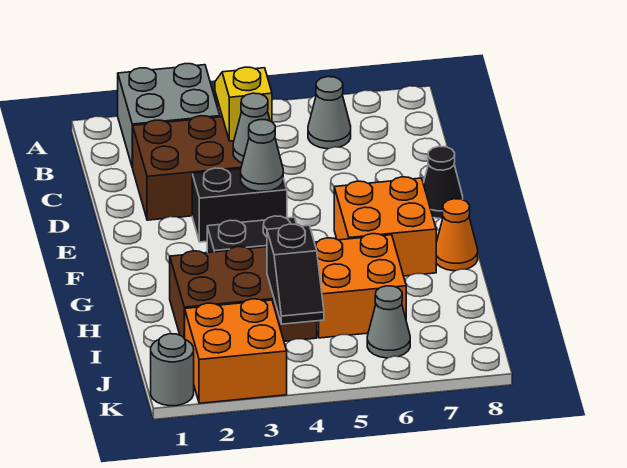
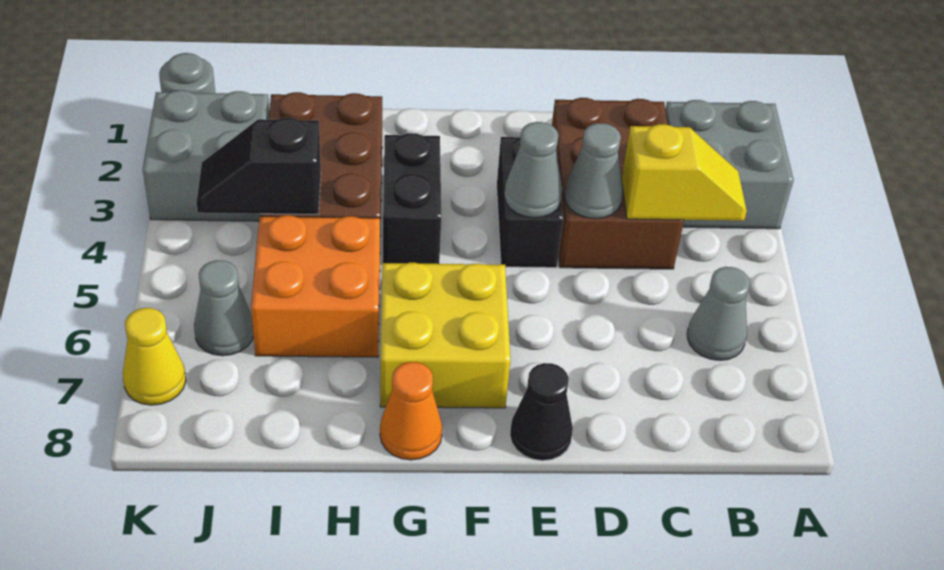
orange 2x2 brick [334,177,436,276] -> yellow 2x2 brick [380,263,511,408]
orange 2x2 brick [185,299,287,403] -> grey 2x2 brick [143,90,269,221]
none -> yellow 1x1 cone [123,308,186,405]

